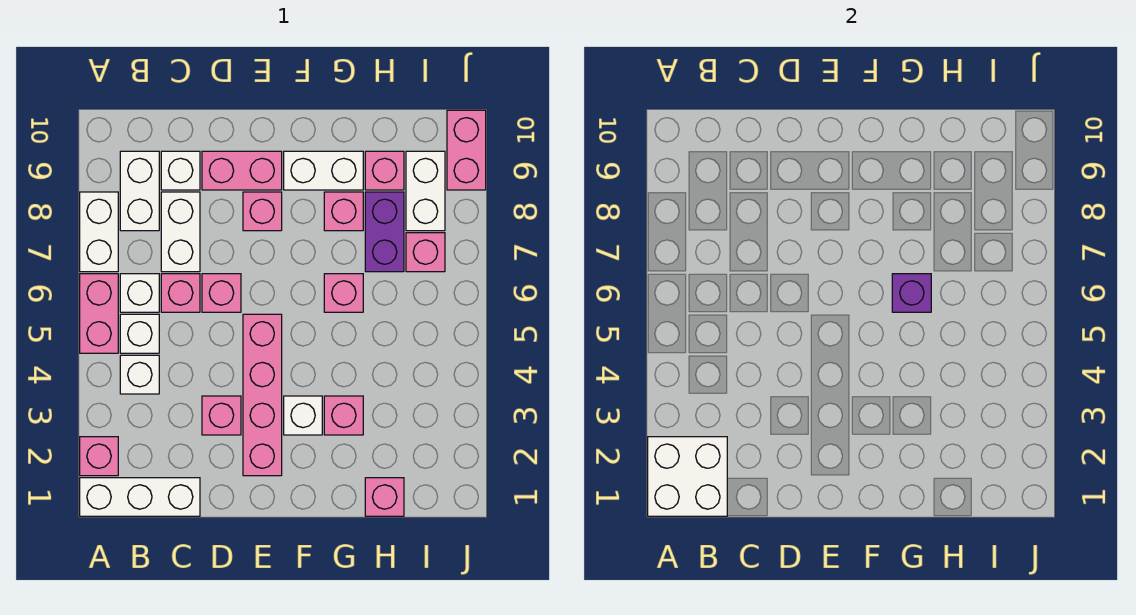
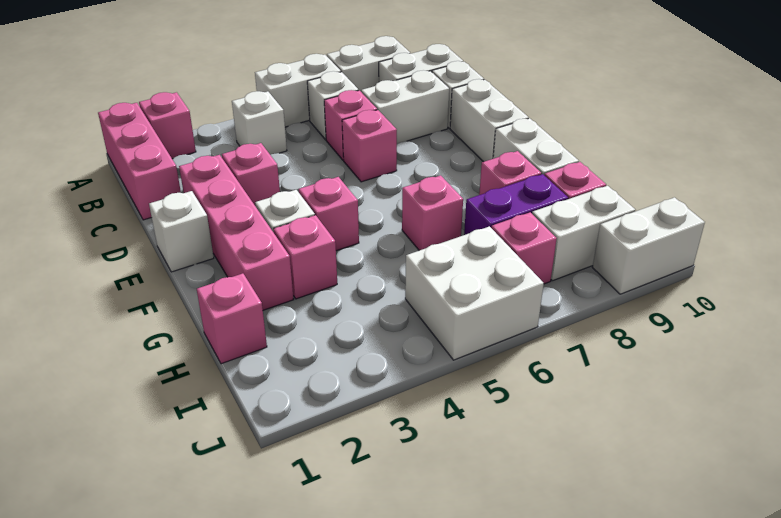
white 1x3 brick [80,478,200,516] -> pink 1x3 brick [98,103,181,220]
white 2x2 brick [648,437,727,516] -> white 2x2 brick moved to [405,226,544,360]
pink 1x2 brick [80,274,118,353] -> white 1x2 brick [255,54,341,127]
white 1x1 brick [120,314,159,353] -> white 1x1 brick moved to [149,191,214,272]
pink 1x2 brick [202,151,282,190] -> white 1x2 brick [450,79,529,162]
pink 1x4 brick [243,314,282,476] -> pink 1x4 brick turned to [179,155,294,310]
pink 1x1 brick [243,192,282,231] -> pink 1x1 brick moved to [299,177,359,251]
purple 1x1 brick [892,274,931,312] -> none
pink 1x2 brick [447,110,486,190] -> white 1x2 brick [593,197,705,294]

